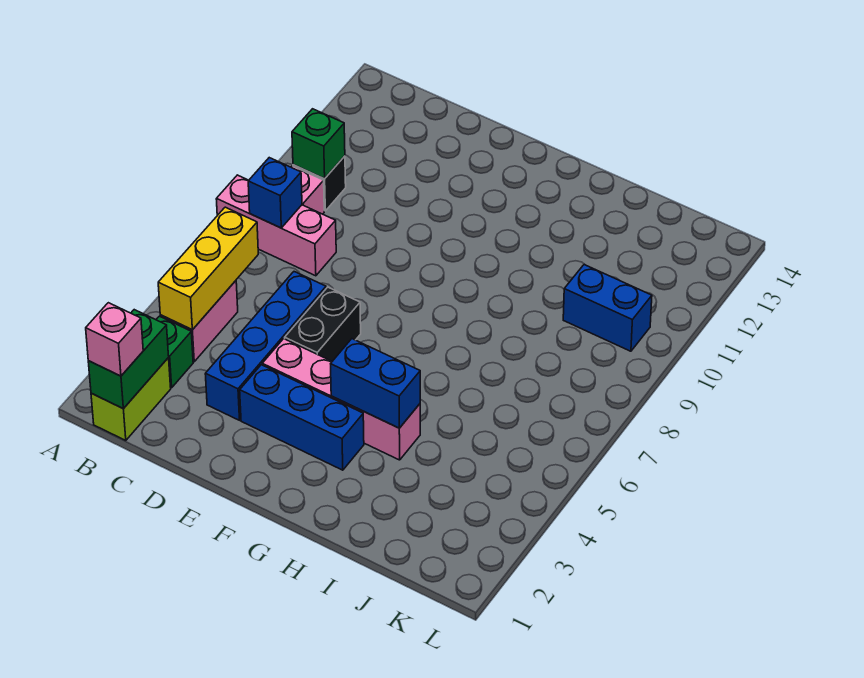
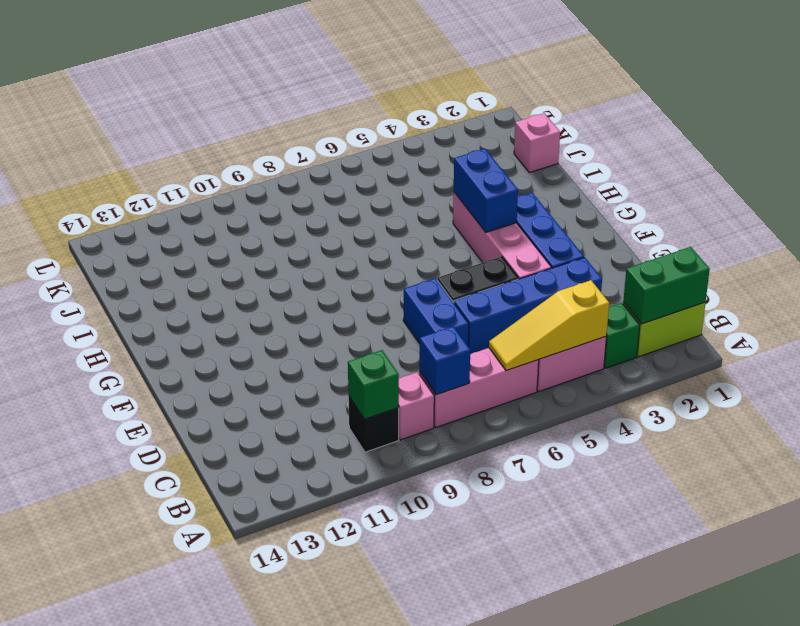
pink 1x3 brick [216,175,336,276] -> pink 1x3 brick turned to [419,348,539,428]
pink 1x1 brick [86,303,143,376] -> pink 1x1 brick moved to [514,113,560,173]
yellow 1x3 brick [158,207,258,330] -> yellow 1x3 slope [489,280,609,371]
blue 1x2 brick [563,264,652,351] -> blue 1x2 brick moved to [403,278,469,346]

